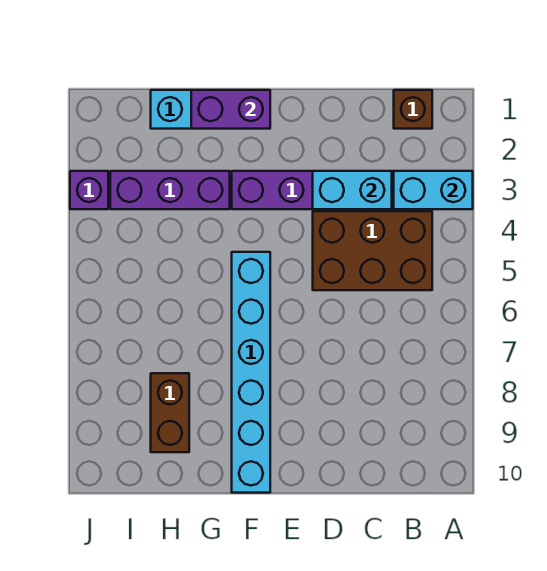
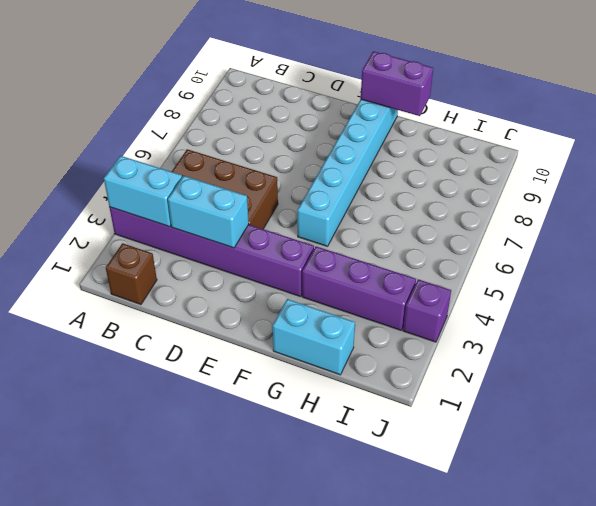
purple 1x2 brick [191,90,270,129] -> purple 1x2 brick moved to [361,51,433,116]
brown 1x2 brick [151,373,189,452] -> none

